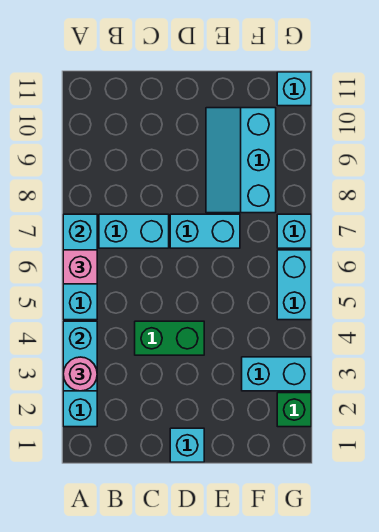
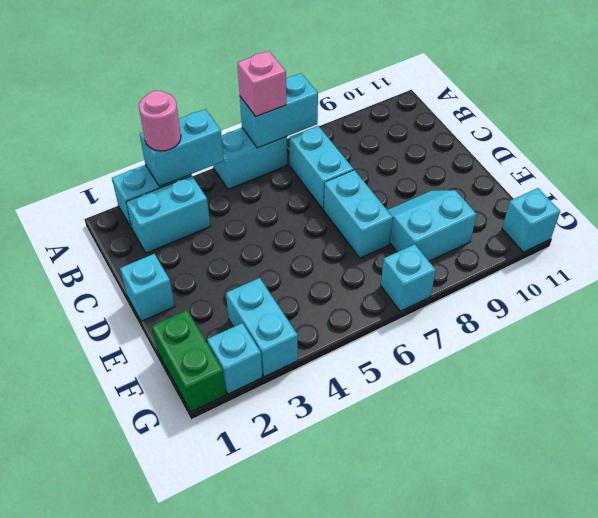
green 1x2 brick [135,321,204,355] -> green 1x2 brick moved to [152,310,226,412]
cyan 2x3 slope [206,108,276,213] -> cyan 2x2 slope [388,190,477,261]
green 1x1 brick [277,393,311,427] -> cyan 1x1 brick [207,323,262,394]
cyan 1x2 brick [277,250,311,320] -> cyan 1x2 brick moved to [126,176,210,253]

